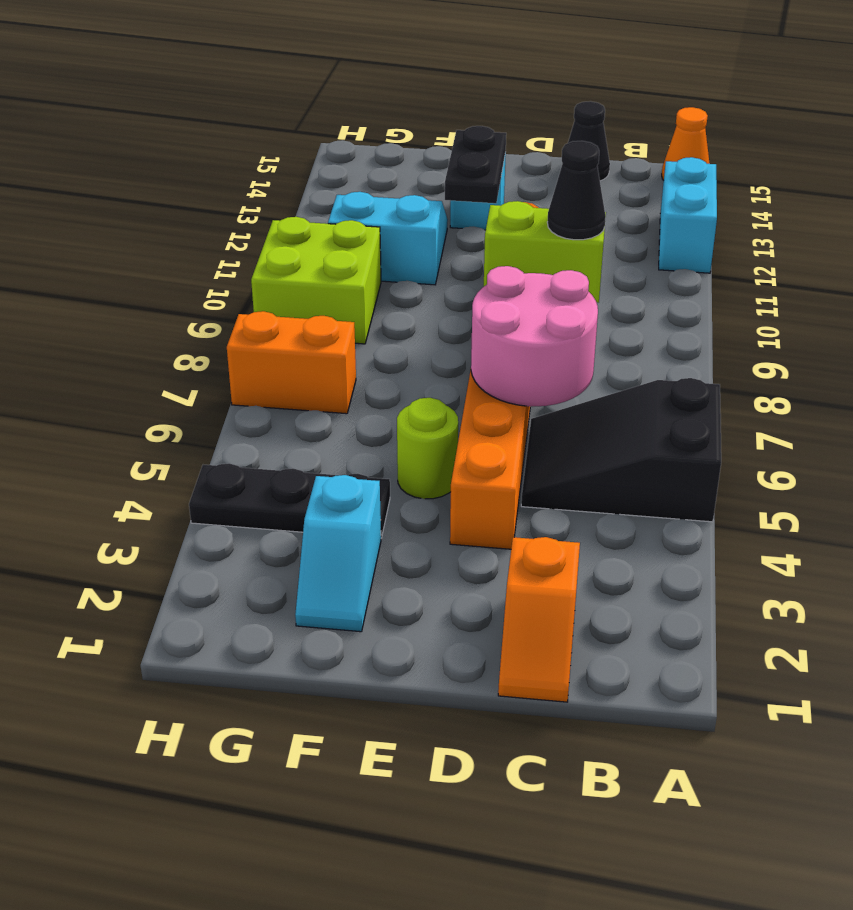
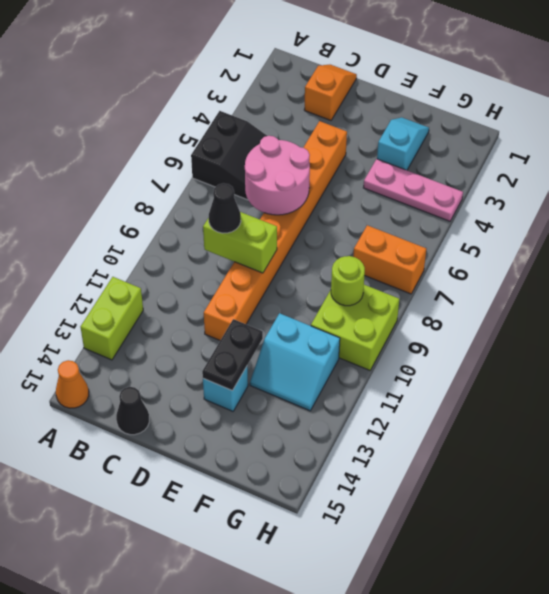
cyan 1x2 brick [659,157,717,273] -> lime 1x2 brick [81,277,143,360]
lime 1x1 round brick [397,398,458,499] -> lime 1x1 round brick moved to [331,256,365,306]
black 1x3 plate [189,463,390,538] -> pink 1x3 plate [363,159,463,221]

